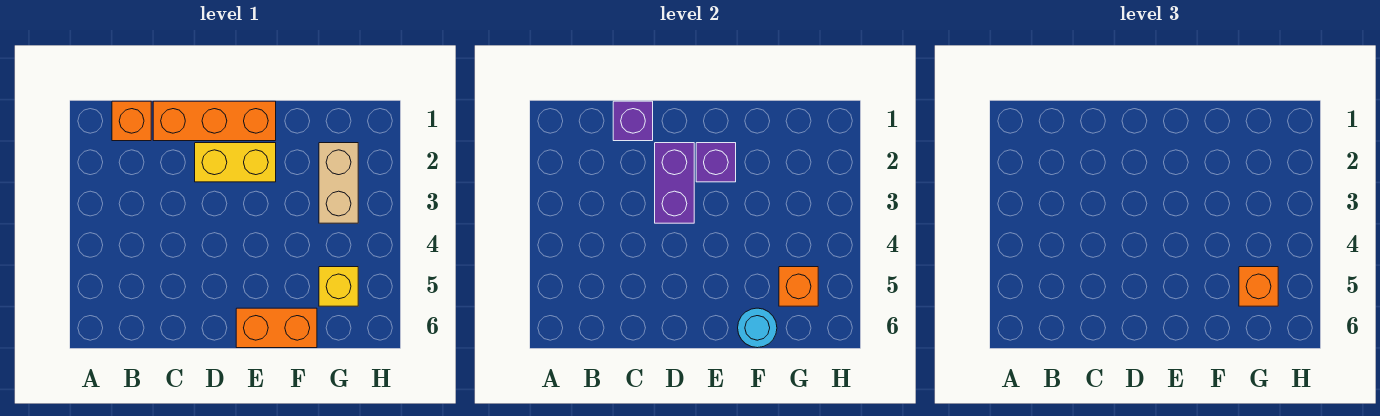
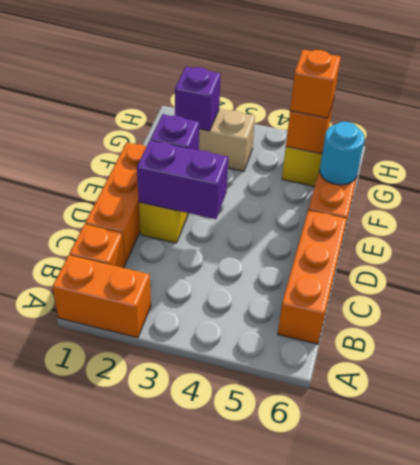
none -> orange 1x2 brick [53,255,151,338]
none -> orange 1x3 brick [278,210,347,344]
purple 1x1 brick [613,101,653,141] -> purple 1x1 brick moved to [175,67,221,131]

